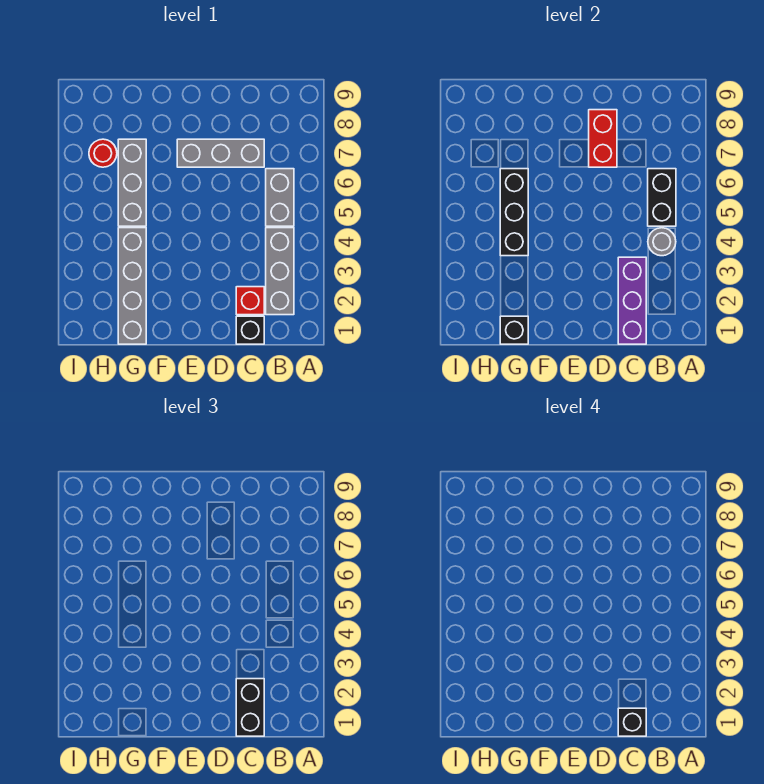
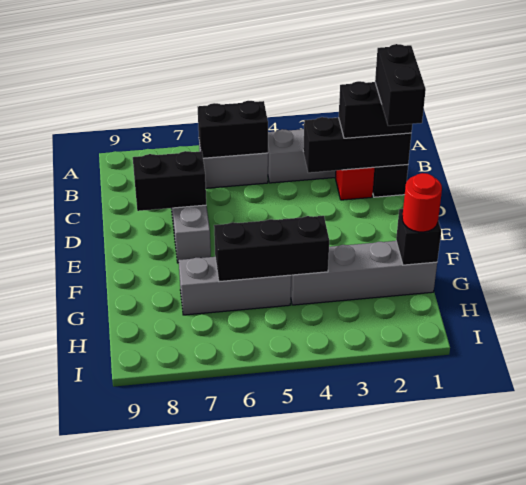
grey 1x1 round brick [648,228,676,256] -> none
purple 1x3 brick [618,257,646,344] -> black 1x3 brick [303,117,411,173]
black 1x1 brick [618,708,646,736] -> black 1x2 brick [375,44,426,126]
red 1x2 brick [589,110,617,167] -> black 1x2 brick [133,151,206,211]
red 1x1 round brick [89,139,117,167] -> red 1x1 round brick moved to [402,173,442,232]

